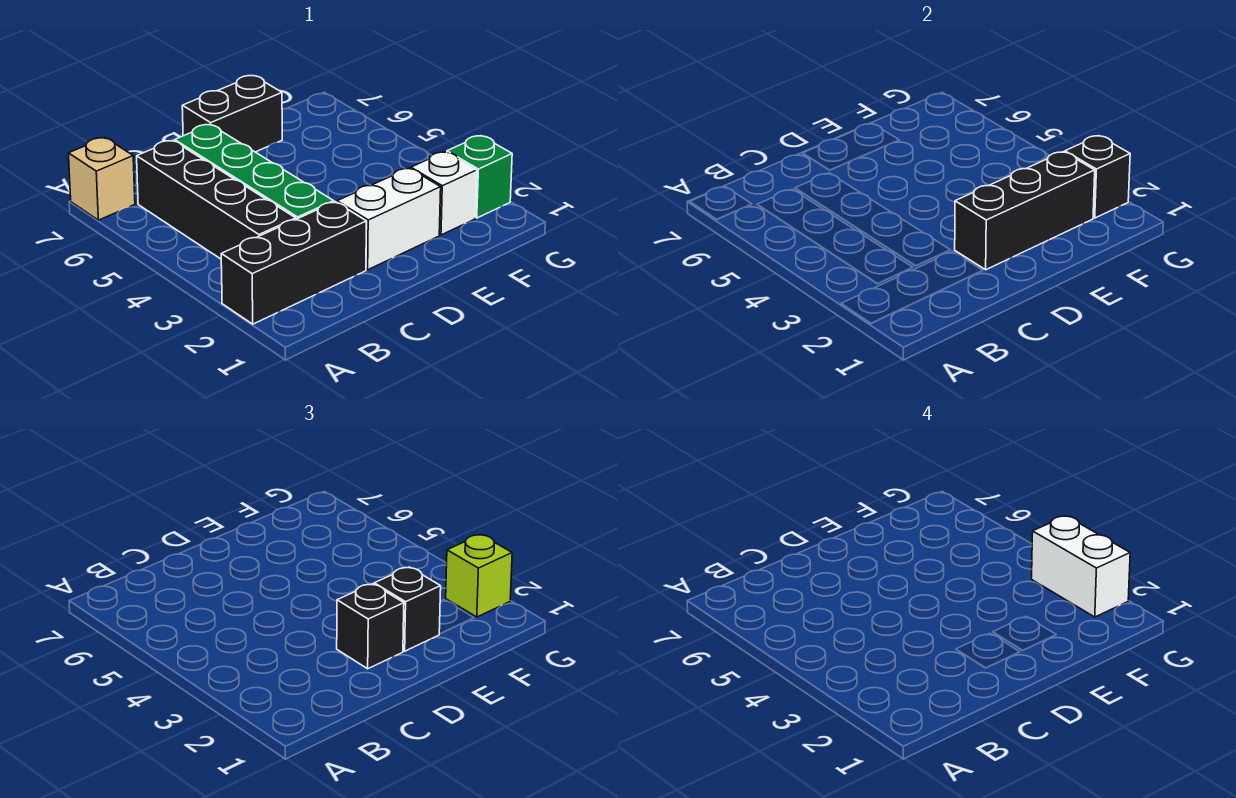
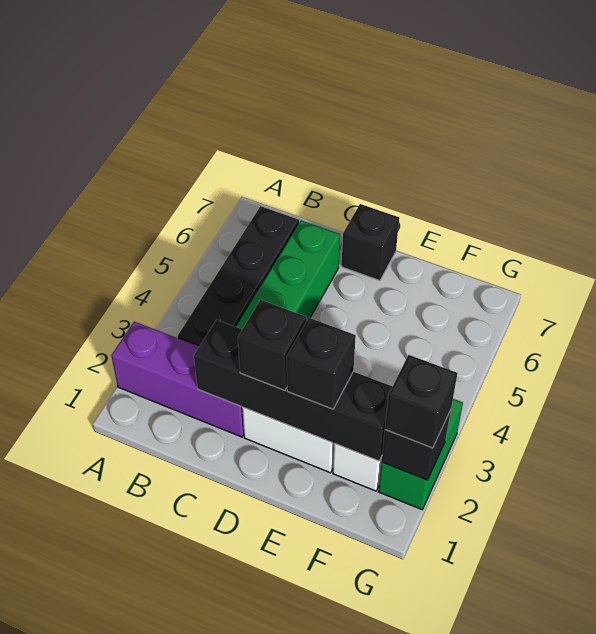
black 1x3 brick [221,202,366,324] -> purple 1x3 brick [111,322,244,437]
tan 1x1 brick [68,138,135,220] -> none
black 1x3 brick [955,152,1095,270] -> black 1x4 brick [194,320,392,461]
black 1x2 brick [182,76,282,152] -> black 1x1 brick [342,204,399,281]
green 1x1 brick [447,136,512,218] -> green 1x2 brick [378,399,463,510]
lime 1x1 brick [446,535,512,617] -> black 1x1 brick [385,355,457,448]
white 1x2 brick [1032,516,1130,617] -> none

